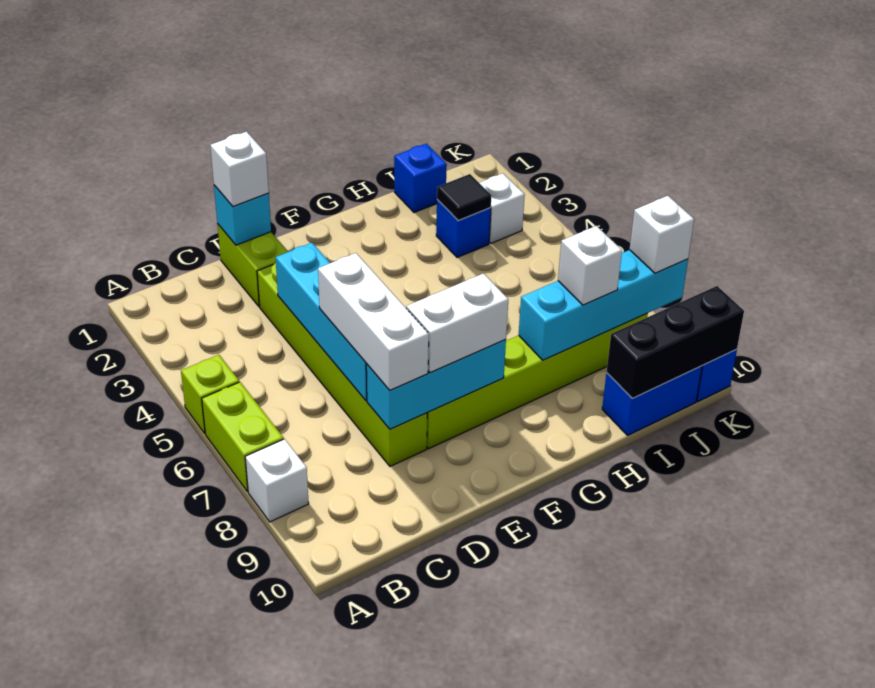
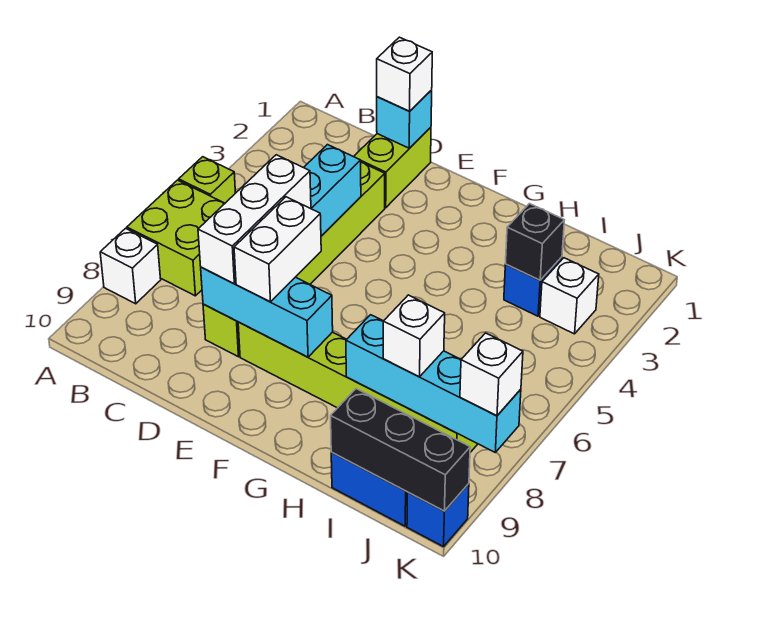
lime 1x2 brick [202,382,284,492] -> lime 2x2 brick [127,180,225,296]
white 1x2 brick [406,274,508,373] -> white 1x2 brick turned to [234,197,321,302]
blue 1x1 brick [394,144,447,213] -> none
black 1x1 tile [437,174,491,221] -> black 1x1 brick [505,204,564,280]

